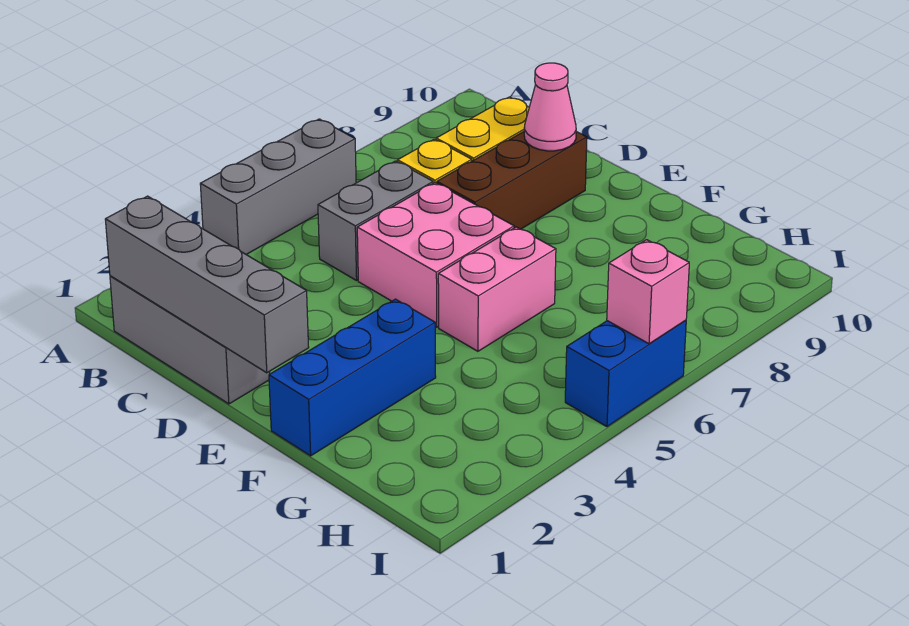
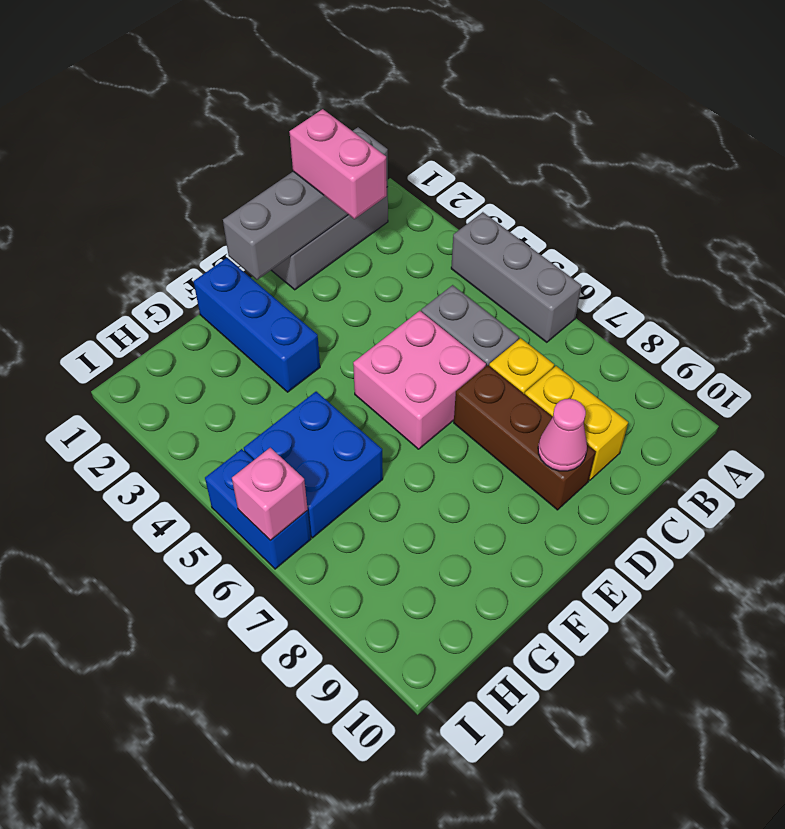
pink 1x2 brick [438,227,556,351] -> pink 1x2 brick moved to [289,109,387,219]
none -> blue 2x2 brick [244,392,383,538]

